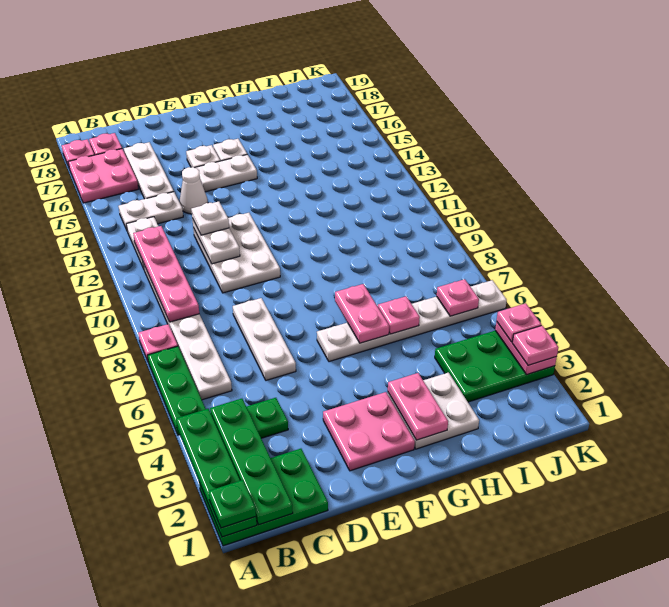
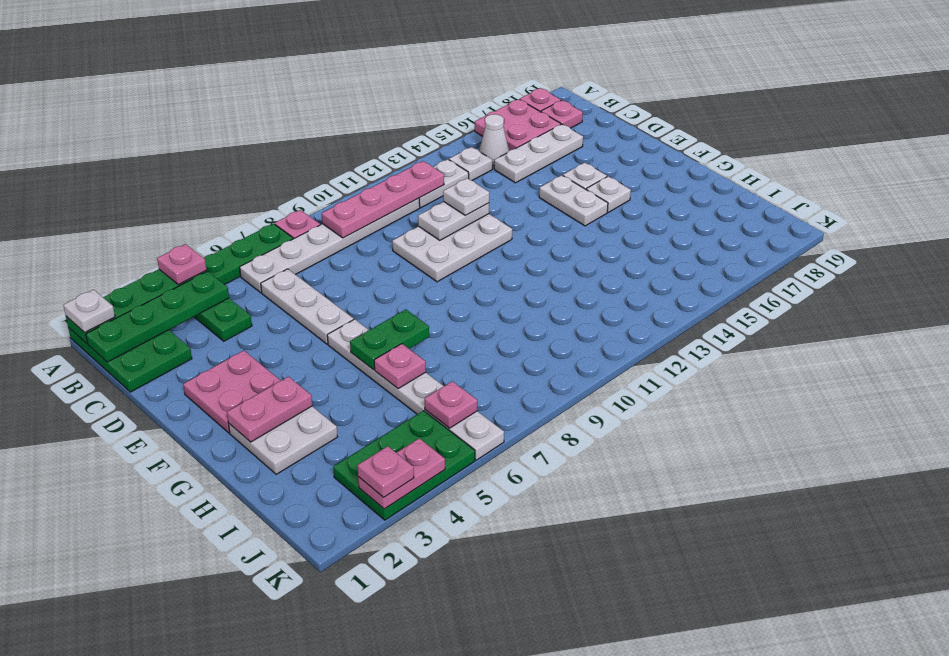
green 1x1 plate [208,480,256,528] -> white 1x1 plate [63,290,115,333]
white 1x2 plate [119,192,183,230] -> white 1x1 plate [449,147,492,181]
white 1x3 plate [233,298,296,380] -> white 1x3 plate turned to [261,269,354,344]
white 1x1 cone [180,167,208,214] -> white 1x1 cone moved to [479,114,509,166]
pink 1x2 plate [335,284,389,343] -> green 1x2 plate [350,309,429,370]
green 2x3 plate [435,331,555,402] -> green 2x3 plate turned to [333,411,475,520]
pink 1x1 plate [497,303,541,342] -> pink 1x1 plate moved to [157,244,207,285]

